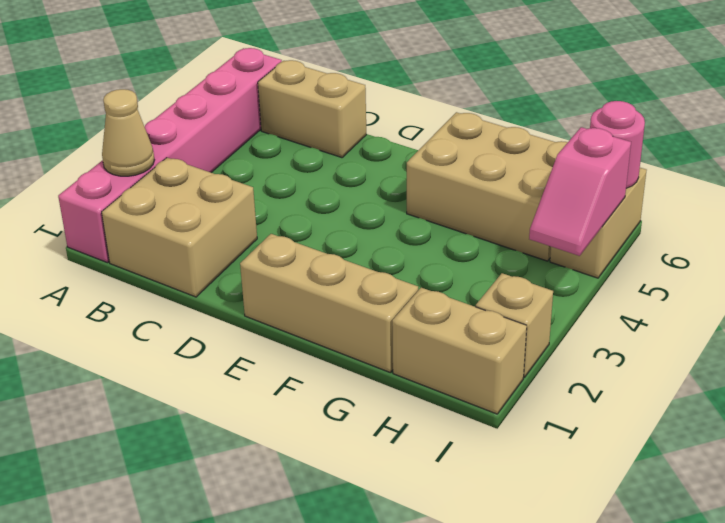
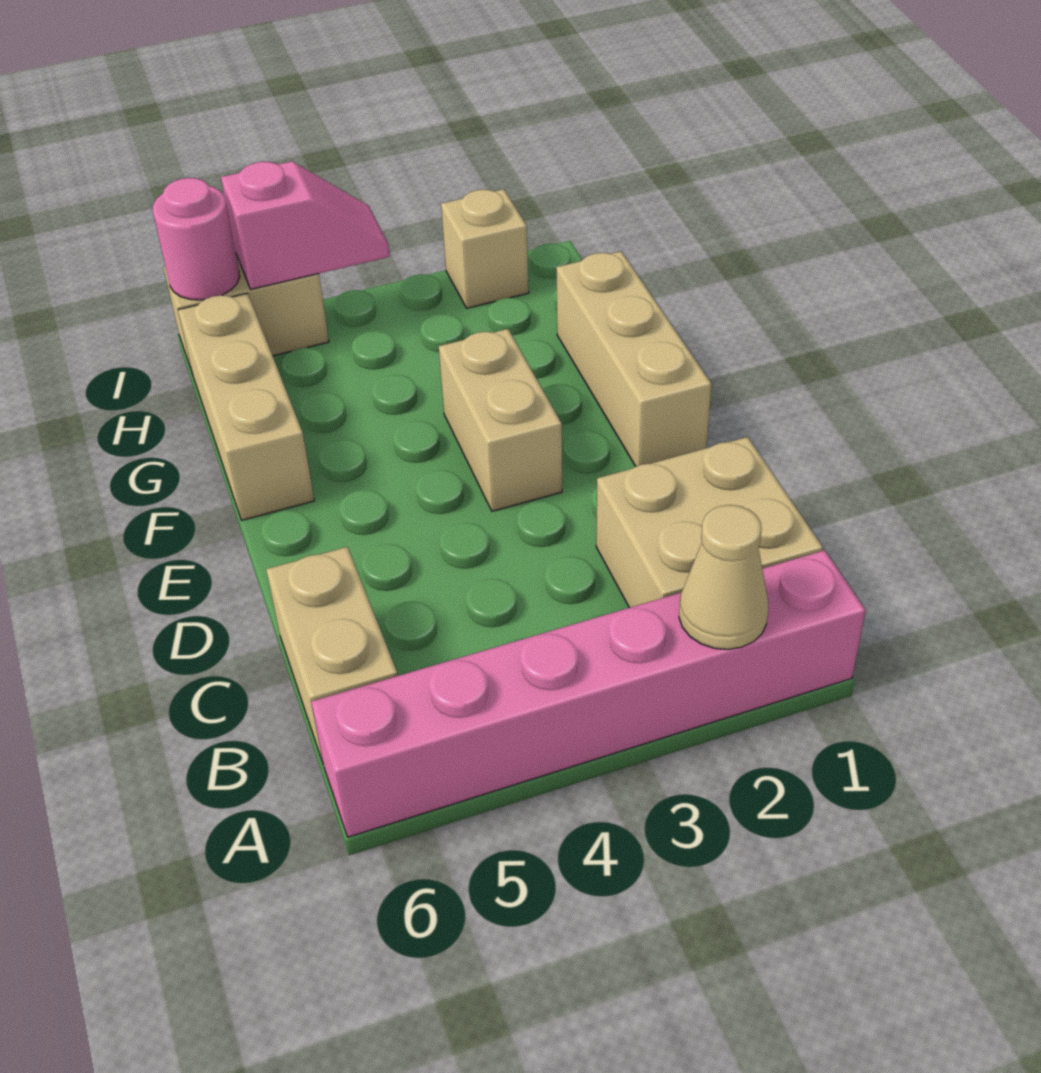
tan 2x3 brick [407,112,568,261] -> tan 1x3 brick [178,293,314,520]
tan 1x2 brick [392,288,527,414] -> tan 1x2 brick moved to [439,329,562,511]

